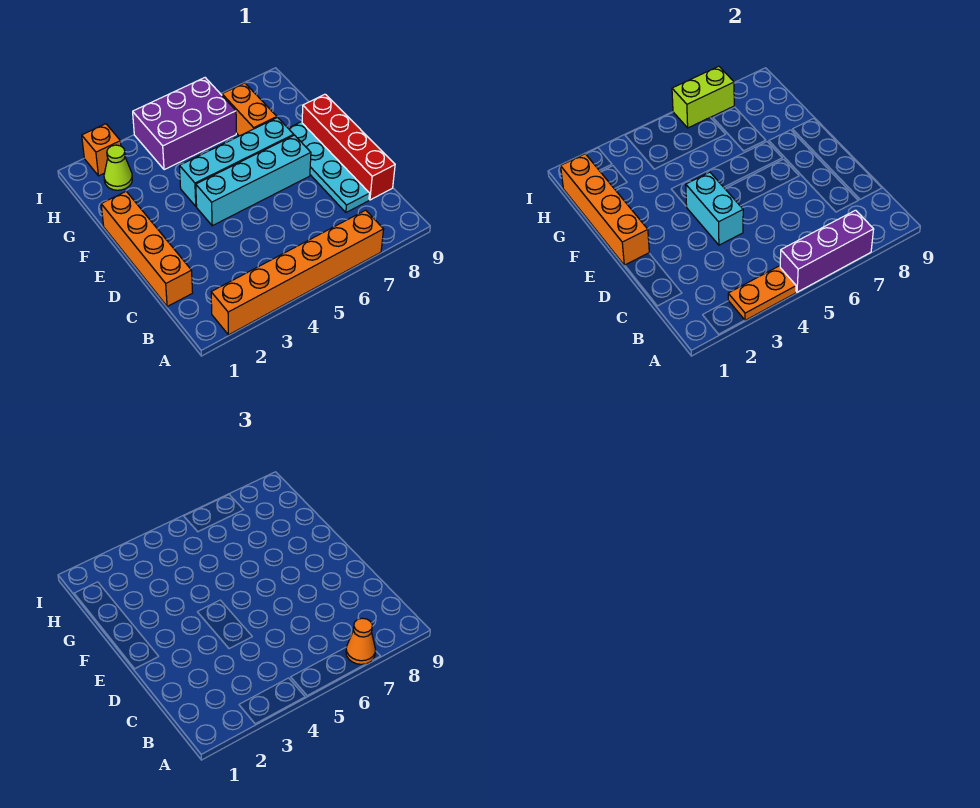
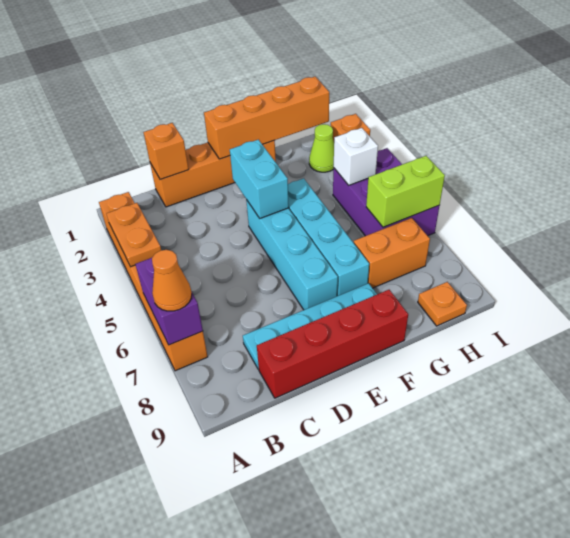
purple 1x3 brick [780,210,874,292] -> purple 1x2 brick [135,258,203,345]
none -> orange 1x1 brick [144,123,189,180]
cyan 1x2 brick [686,172,743,245] -> cyan 1x2 brick turned to [230,140,289,218]
none -> white 1x1 brick [334,128,378,185]
none -> orange 1x1 plate [418,282,467,326]
lime 1x2 brick [672,66,734,128] -> lime 1x2 brick turned to [366,156,445,227]

